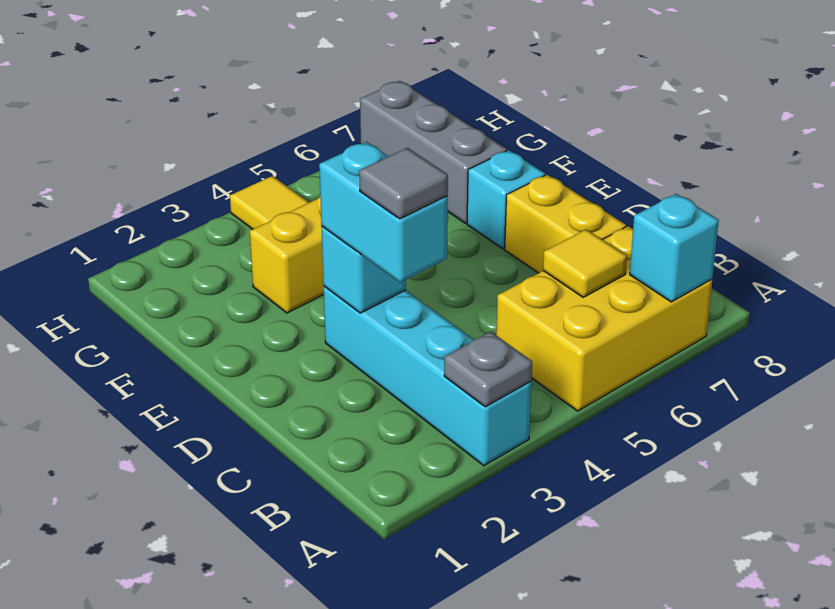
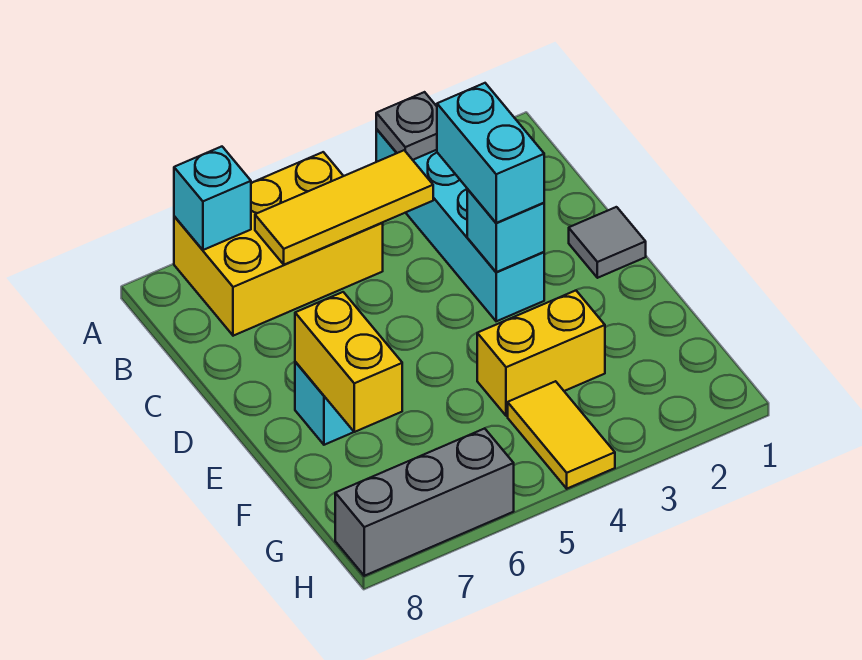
yellow 1x1 tile [543,229,627,297] -> yellow 1x3 tile [255,150,433,265]
grey 1x1 tile [359,148,448,219] -> grey 1x1 tile moved to [569,207,646,278]
yellow 1x2 brick [505,175,626,273] -> yellow 1x2 brick moved to [295,292,402,432]
grey 1x3 brick [360,81,507,223] -> grey 1x3 brick turned to [335,428,514,576]

